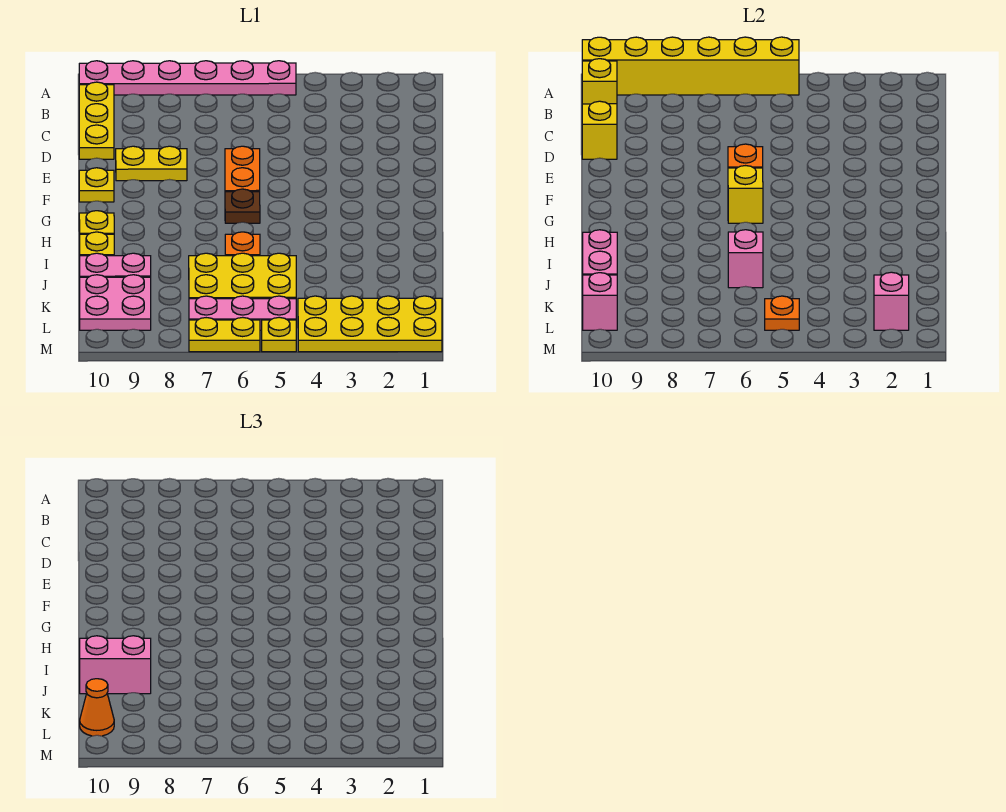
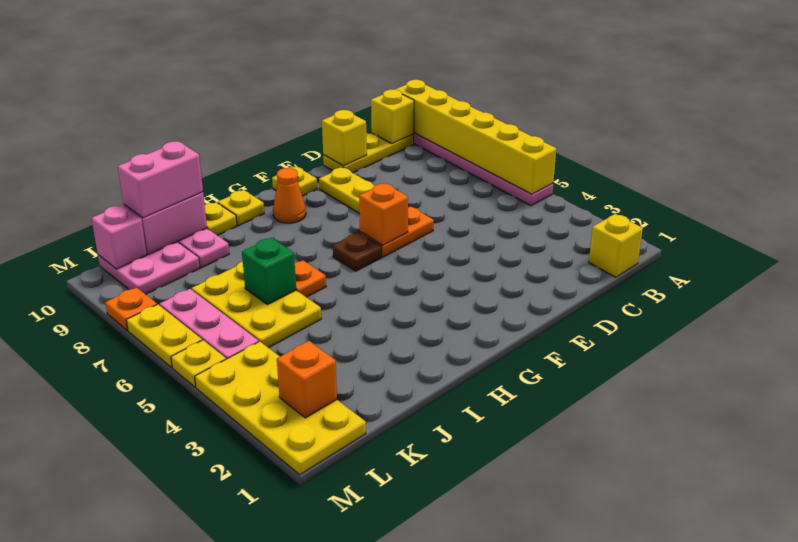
yellow 1x1 brick [728,166,763,223] -> yellow 1x1 brick moved to [589,214,643,277]
pink 1x1 brick [728,230,763,288] -> green 1x1 brick [242,238,296,305]
pink 1x2 brick [80,636,151,694] -> pink 1x2 brick turned to [118,142,203,218]
pink 1x1 brick [874,272,909,330] -> orange 1x1 brick [277,341,337,418]
orange 1x1 plate [765,296,799,330] -> orange 1x1 plate moved to [105,288,157,331]
orange 1x1 cone [80,679,114,736] -> orange 1x1 cone moved to [273,168,306,223]

